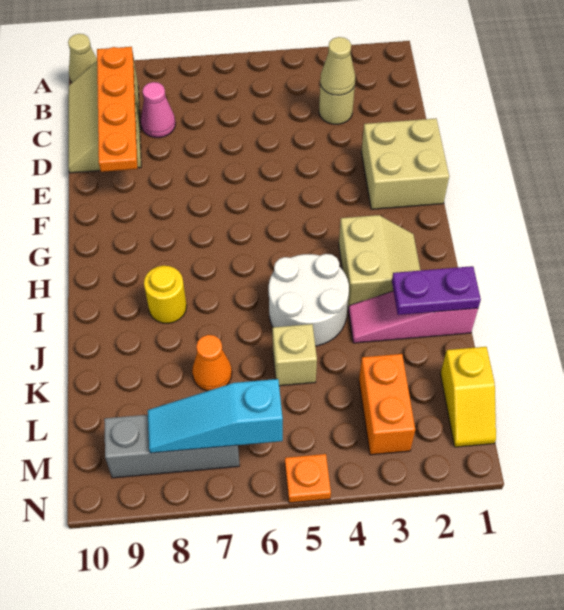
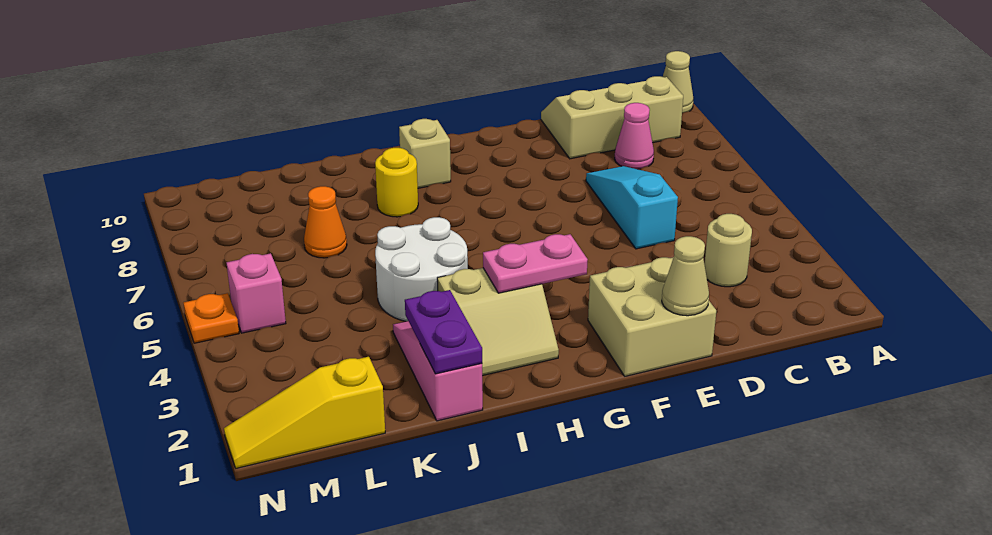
orange 1x4 plate [97,47,138,172] -> none
tan 1x1 cone [320,37,355,95] -> tan 1x1 cone moved to [662,236,709,316]
none -> pink 1x2 plate [483,234,588,293]
tan 1x1 brick [273,324,317,386] -> tan 1x1 brick moved to [399,119,451,188]
yellow 1x2 slope [440,347,496,447] -> yellow 1x3 slope [224,357,385,468]
orange 1x2 brick [359,354,415,455] -> none
none -> pink 1x1 brick [226,253,286,333]
cyan 1x3 slope [148,379,283,453] -> cyan 1x3 slope moved to [586,166,678,249]
grey 1x3 brick [104,415,240,478] -> none

